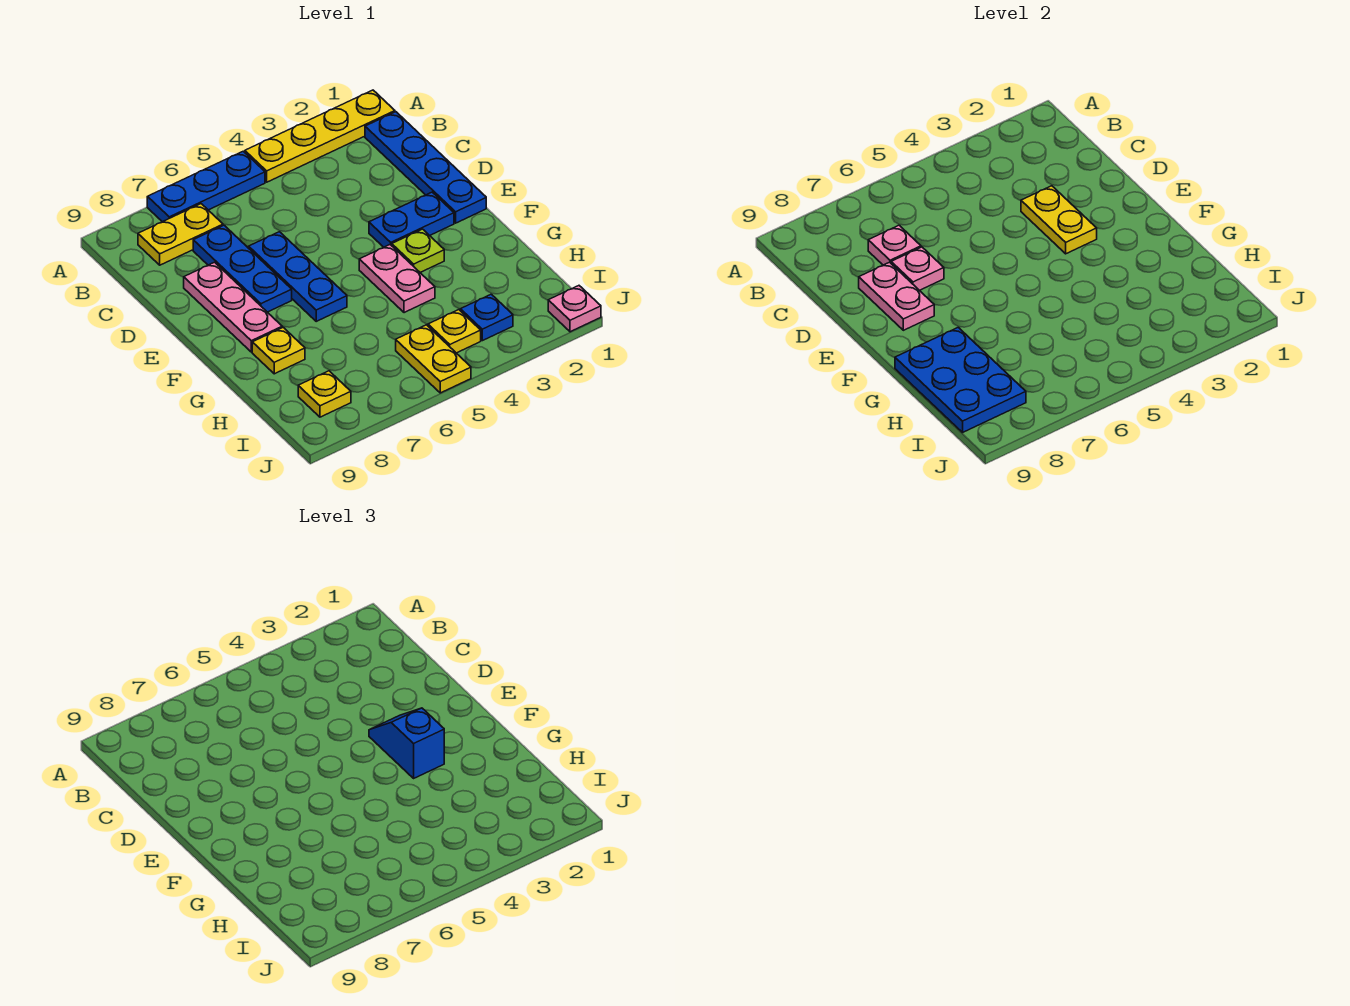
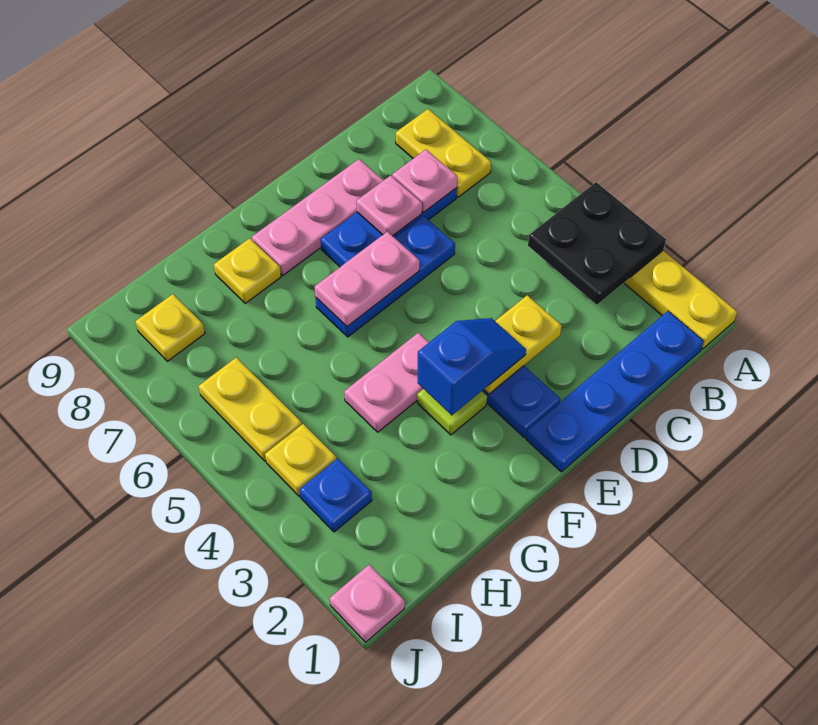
none -> black 2x2 plate [528,182,666,305]
blue 1x3 plate [147,151,265,222] -> none
pink 1x2 plate [859,262,934,330] -> pink 1x2 plate moved to [315,231,419,326]
blue 2x3 plate [895,327,1026,432] -> none
yellow 1x2 plate [396,325,471,393] -> yellow 1x2 plate turned to [198,357,302,461]

